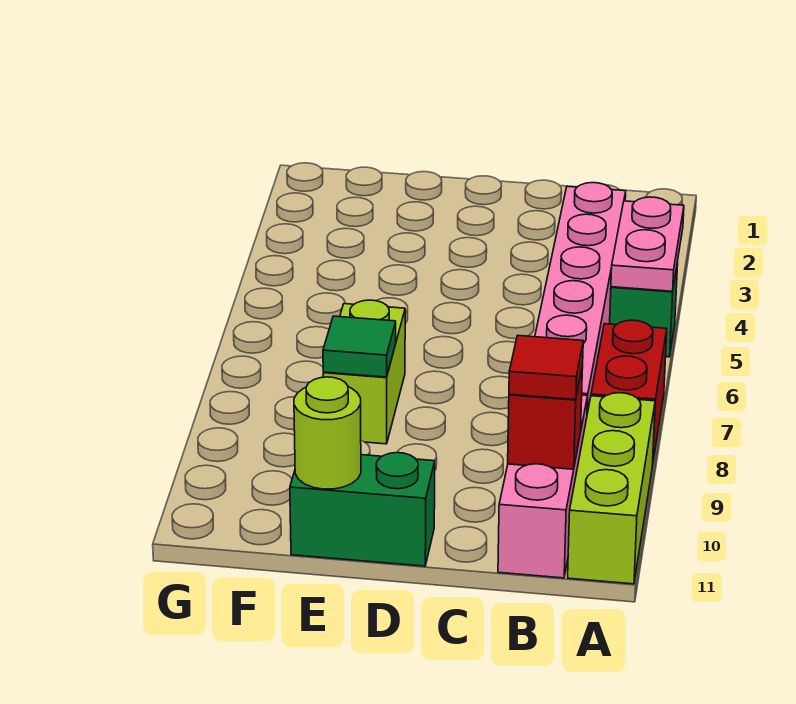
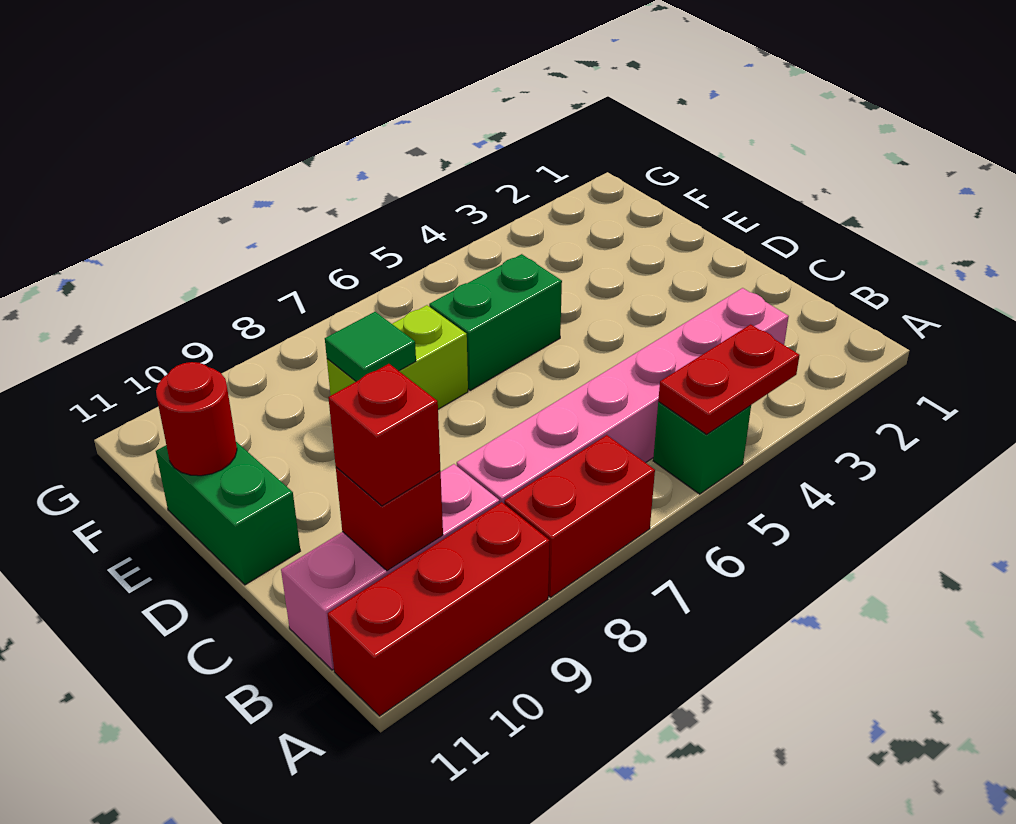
pink 1x2 plate [611,197,684,291] -> red 1x2 plate [658,324,800,434]
lime 1x3 brick [568,393,655,584] -> red 1x3 brick [328,502,550,716]
red 1x1 tile [509,335,583,400] -> red 1x1 brick [328,364,440,506]
none -> green 1x2 brick [429,254,562,390]
lime 1x1 round brick [294,377,361,489] -> red 1x1 round brick [156,362,237,476]

